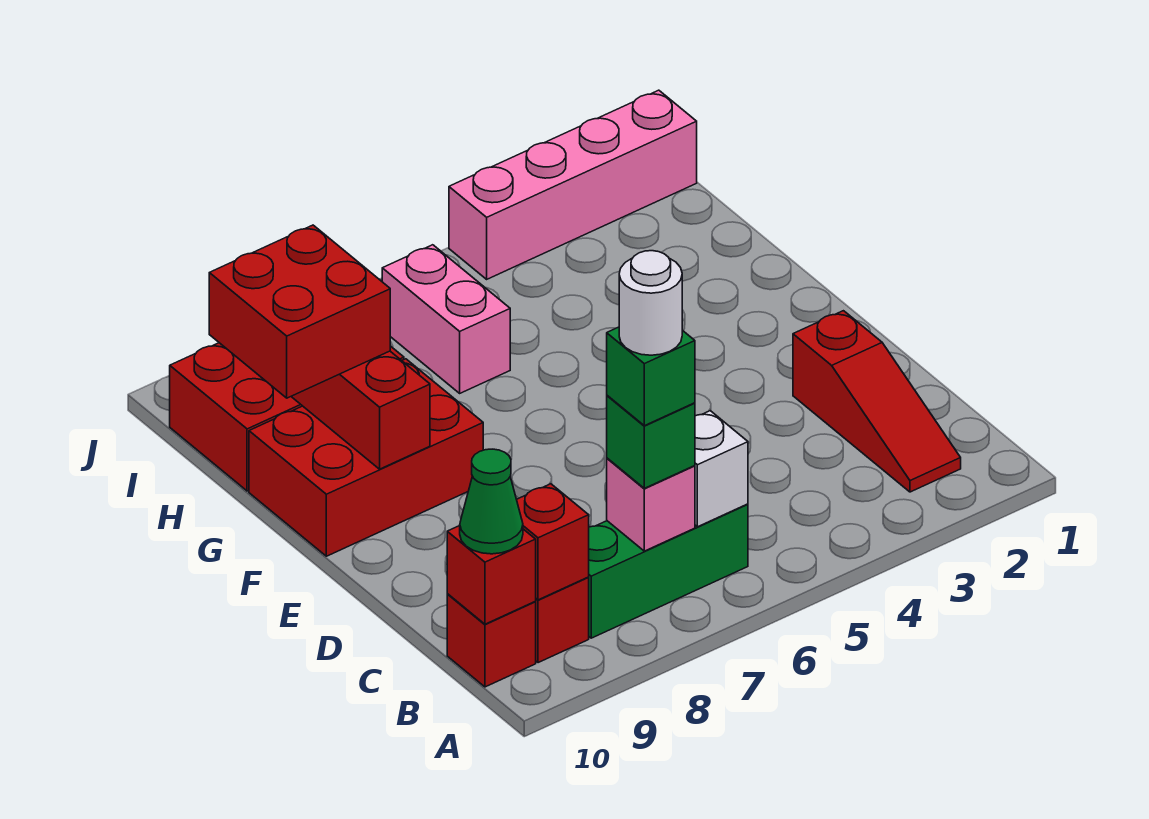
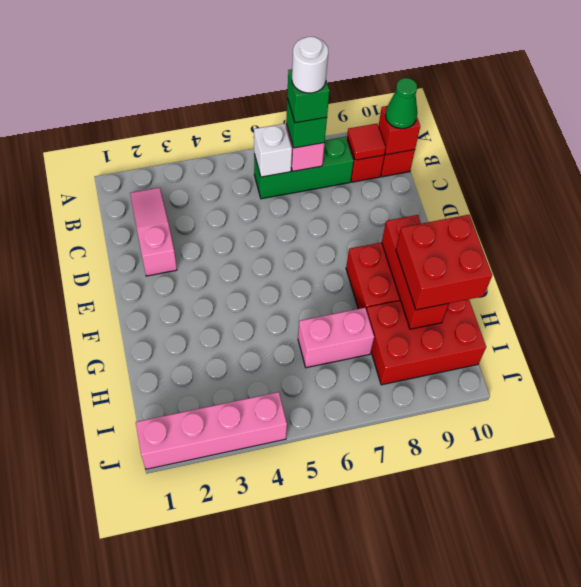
red 1x3 slope [793,311,961,492] -> pink 1x3 slope [130,188,177,276]
red 1x1 brick [517,484,589,600] -> red 1x1 tile [347,124,386,160]
pink 1x2 brick [382,245,510,393] -> pink 1x2 brick turned to [298,308,374,368]

